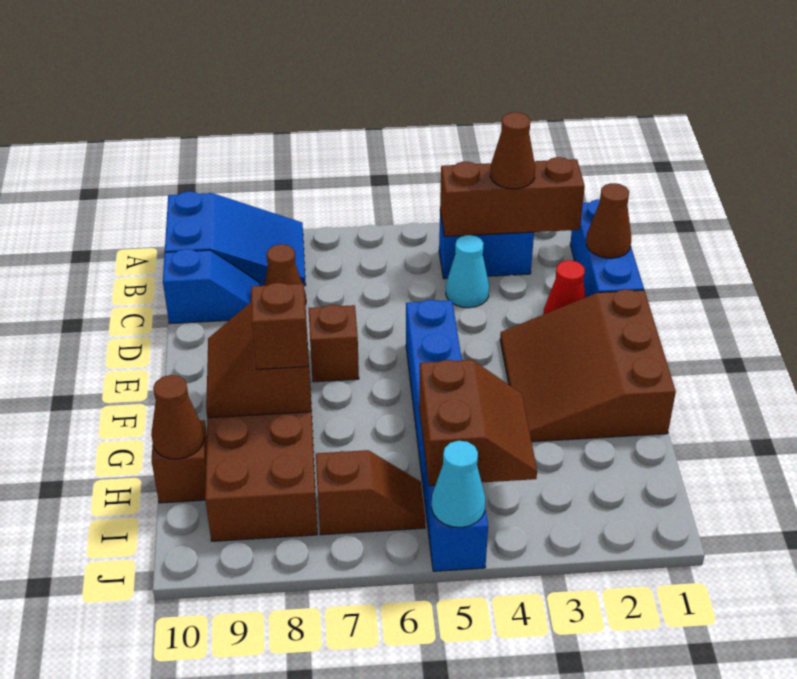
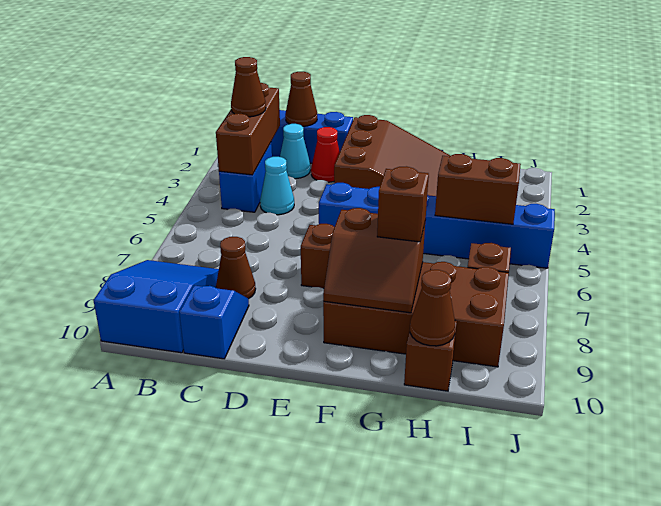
brown 3x3 slope [500,289,676,442] -> brown 3x3 slope turned to [334,115,450,196]
cyan 1x1 cone [432,441,485,527] -> cyan 1x1 cone moved to [280,124,310,179]

